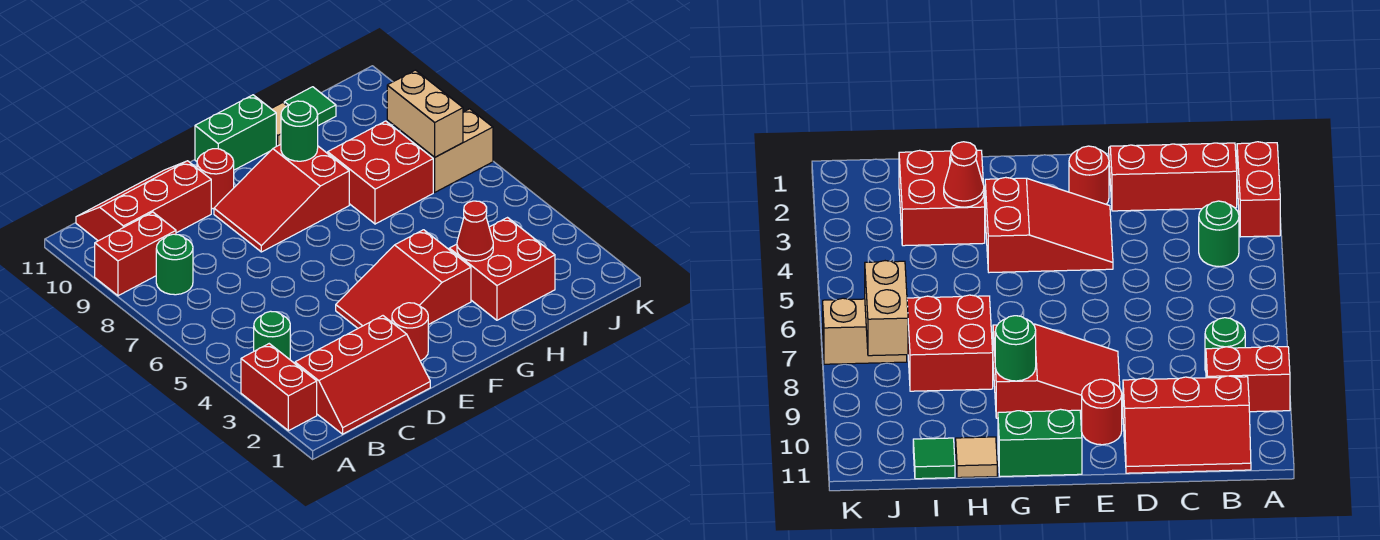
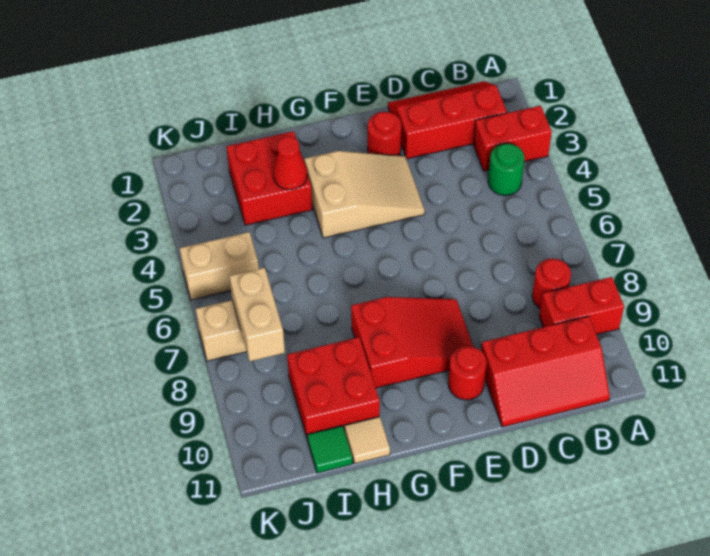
red 1x2 brick [241,344,317,431] -> red 1x2 brick turned to [474,106,552,171]
green 1x1 round brick [156,234,193,295] -> red 1x1 round brick [532,258,571,308]
red 2x3 slope [336,230,471,328] -> tan 2x3 slope [304,151,425,238]
green 1x2 brick [195,95,276,170] -> none
green 1x1 round brick [281,101,318,161] -> none
red 2x2 brick [328,121,433,224] -> red 2x2 brick moved to [287,337,380,439]
none -> tan 1x2 brick [180,232,259,300]

